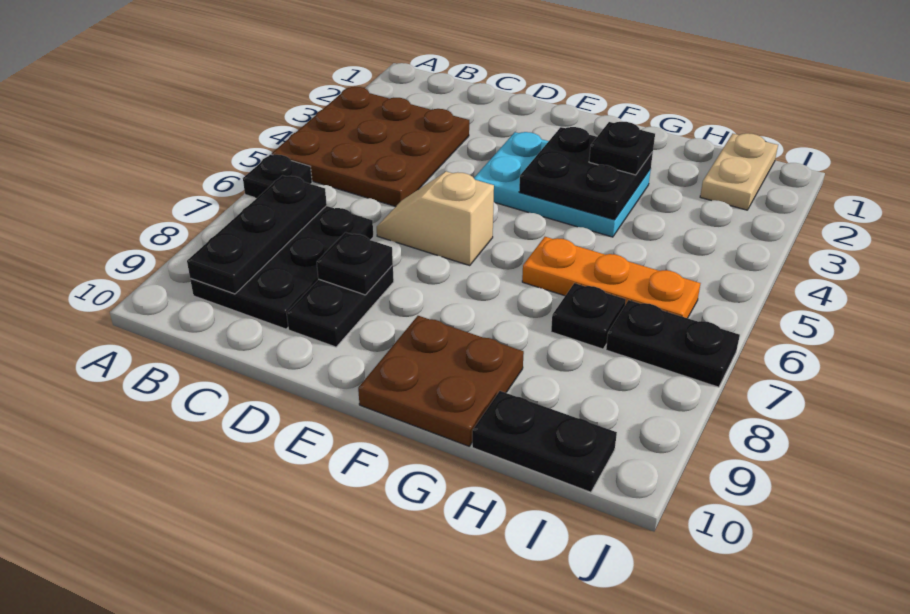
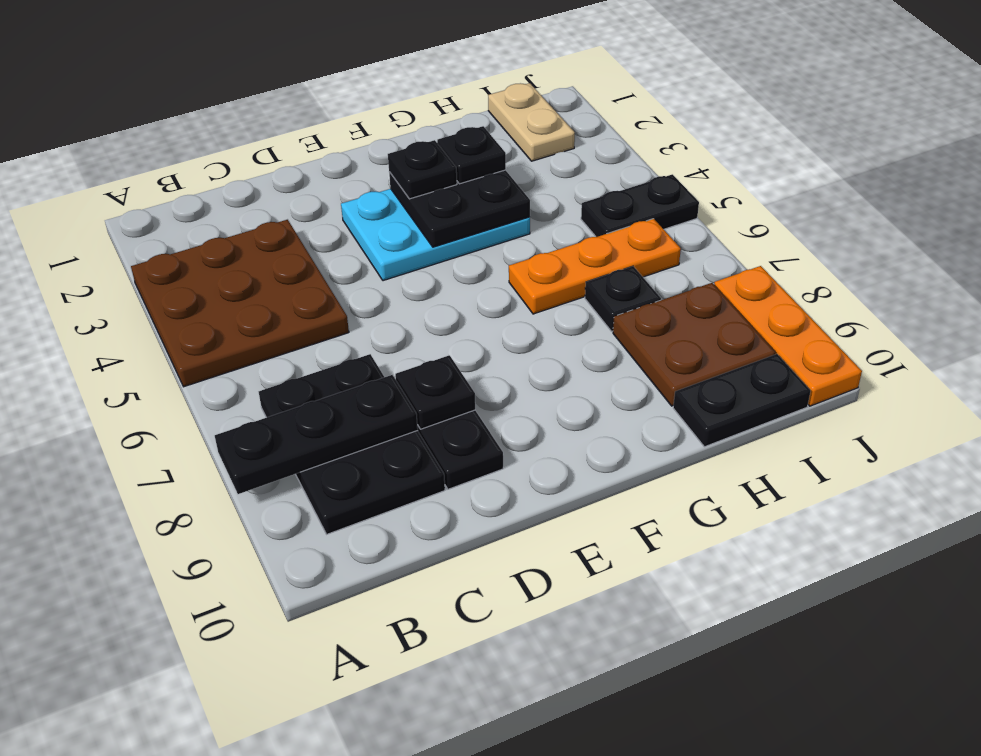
black 1x1 plate [243,154,312,198] -> black 1x1 plate moved to [388,140,457,199]
black 1x3 plate [187,175,327,294] -> black 1x3 plate turned to [215,375,418,494]
tan 1x2 slope [377,172,494,266] -> none
brown 2x2 plate [358,316,524,446] -> brown 2x2 plate moved to [613,283,775,406]
black 1x2 plate [606,300,740,387] -> black 1x2 plate moved to [581,174,699,237]
none -> orange 1x3 plate [714,266,862,406]

